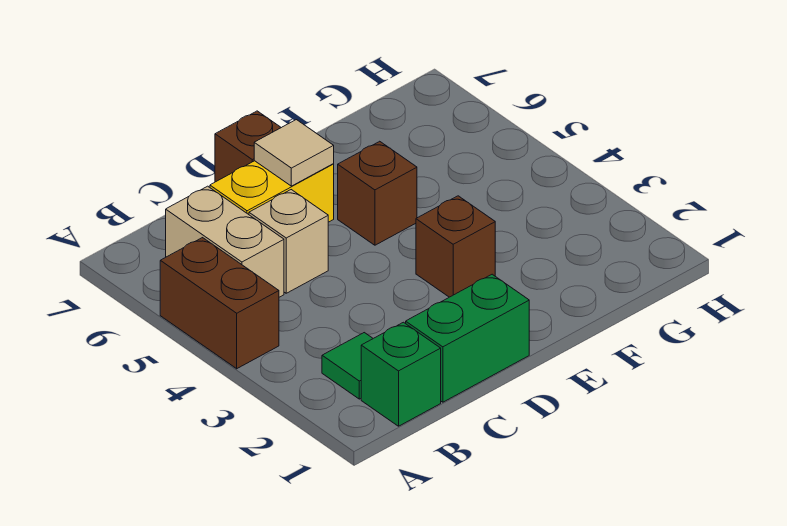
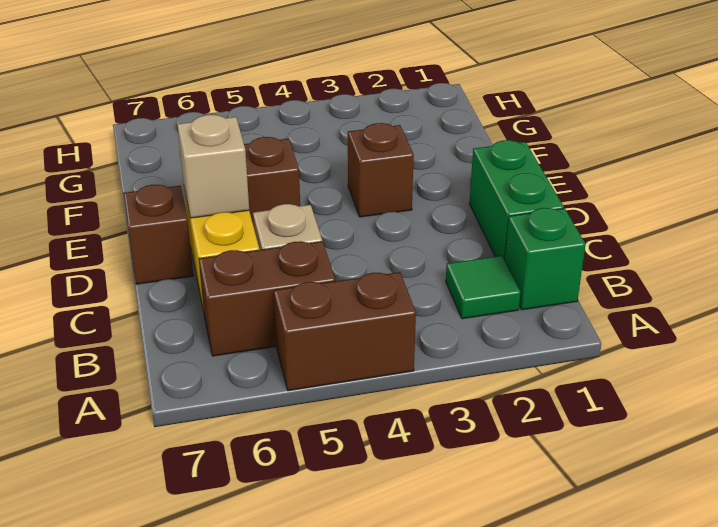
tan 1x2 brick [166,186,284,297] -> brown 1x2 brick [199,241,335,356]
tan 1x1 tile [254,120,334,186] -> tan 1x1 brick [177,115,249,218]

